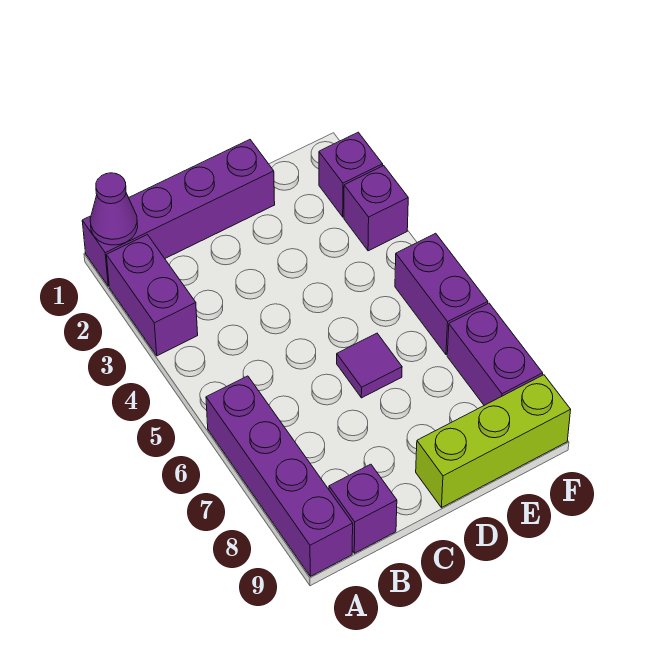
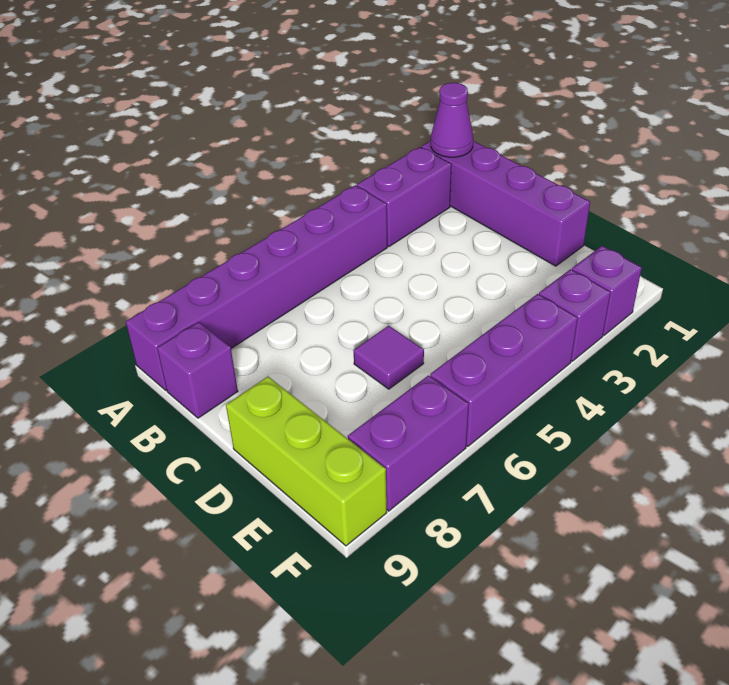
purple 1x4 brick [206,376,353,576] -> purple 1x6 brick [126,185,387,390]
purple 1x2 brick [395,233,488,355] -> purple 1x3 brick [430,294,578,446]

